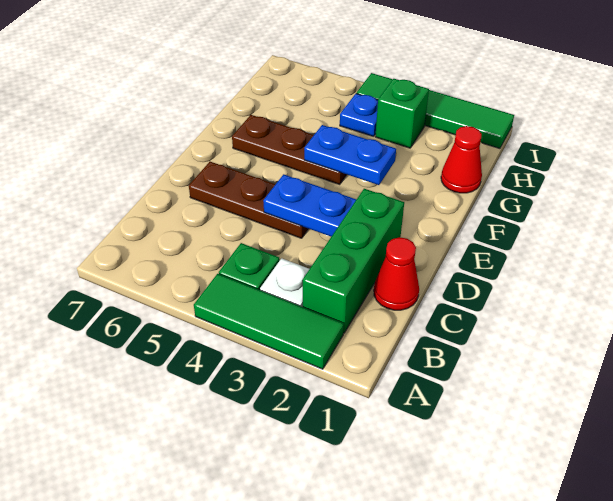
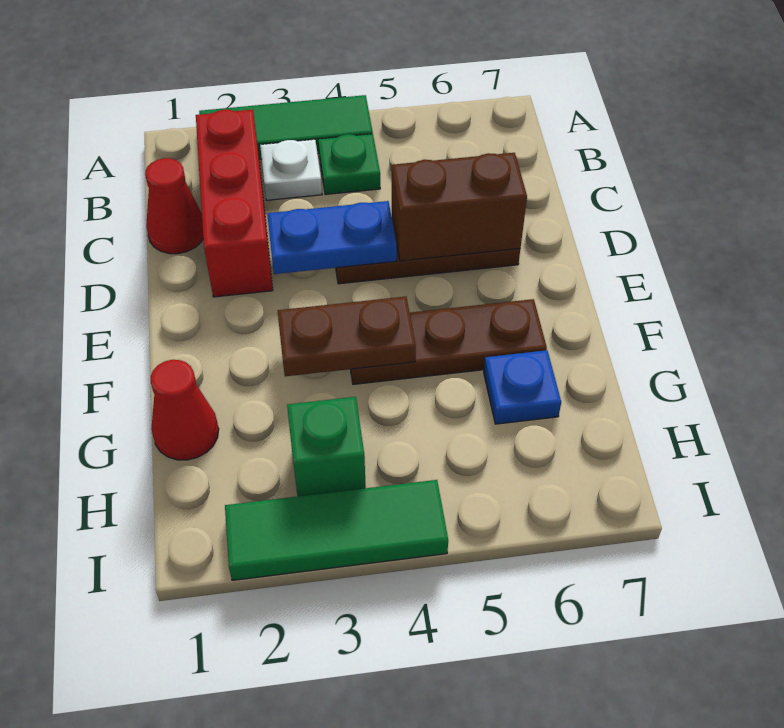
green 1x3 brick [303,189,404,333] -> red 1x3 brick [196,110,273,297]
none -> brown 1x2 brick [392,153,527,261]
blue 1x2 plate [304,125,396,185] -> brown 1x2 plate [278,296,416,376]
blue 1x1 plate [340,94,378,137] -> blue 1x1 plate moved to [484,350,561,424]
green 1x4 tile [356,73,514,148] -> green 1x3 tile [225,480,448,580]

